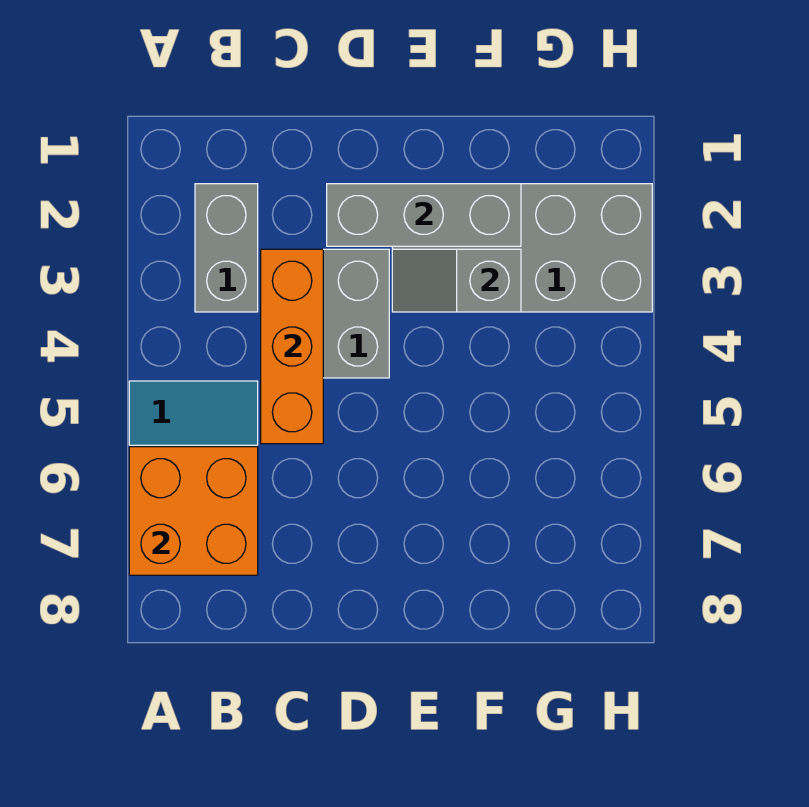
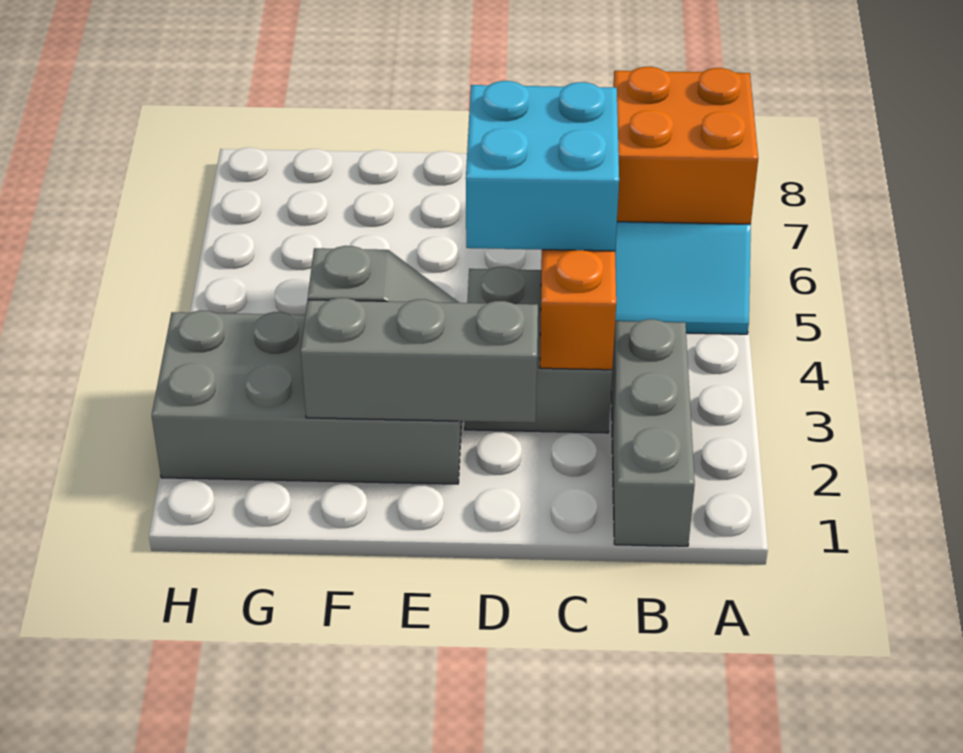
grey 1x2 brick [195,184,258,312] -> grey 1x3 brick [611,319,695,546]
none -> cyan 2x2 brick [466,81,619,251]

